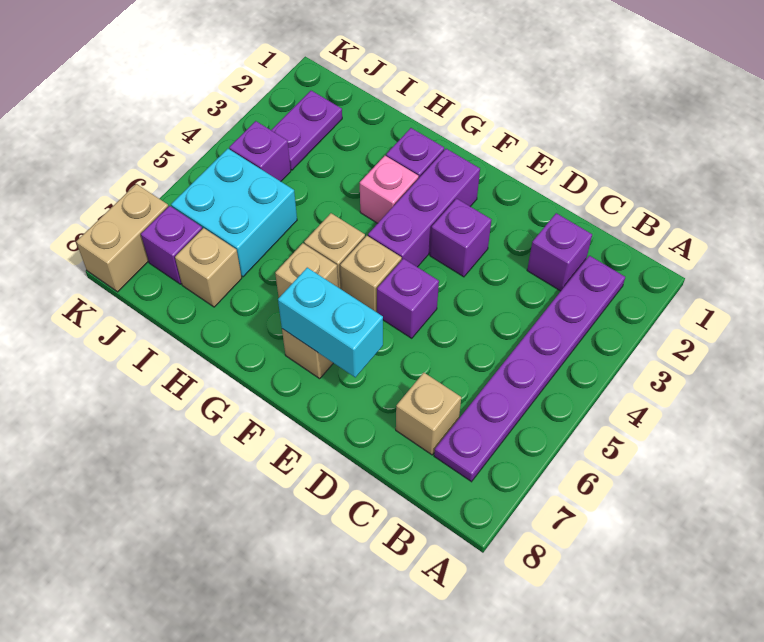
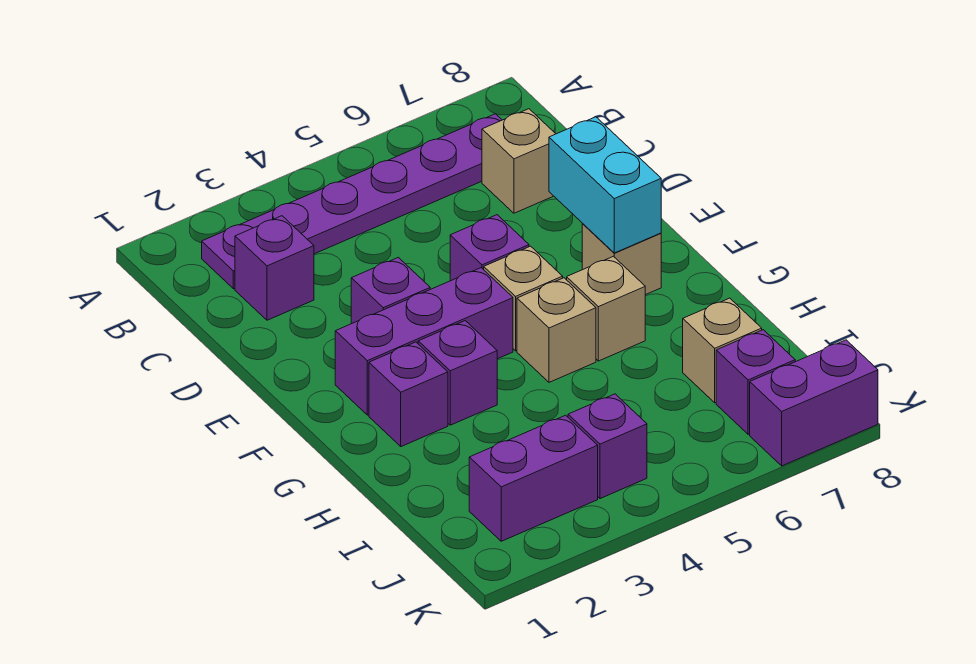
pink 1x1 brick [360,156,419,223] -> purple 1x1 brick [418,321,497,425]
cyan 2x2 brick [171,149,297,277] -> none
purple 1x2 plate [271,91,342,170] -> purple 1x2 brick [469,415,598,541]
tan 1x2 brick [76,184,168,292] -> purple 1x2 brick [750,340,878,466]

